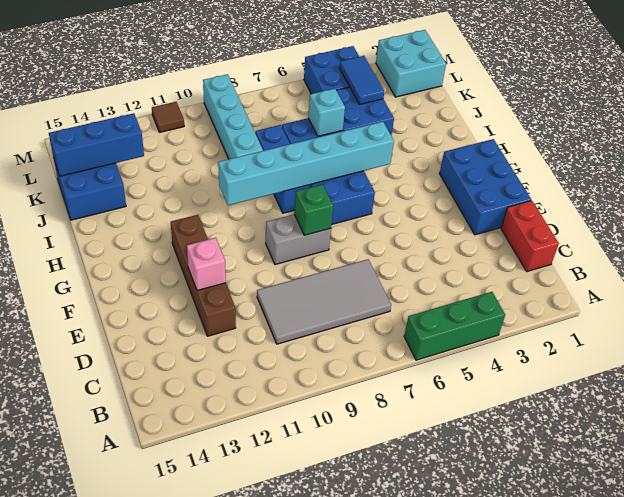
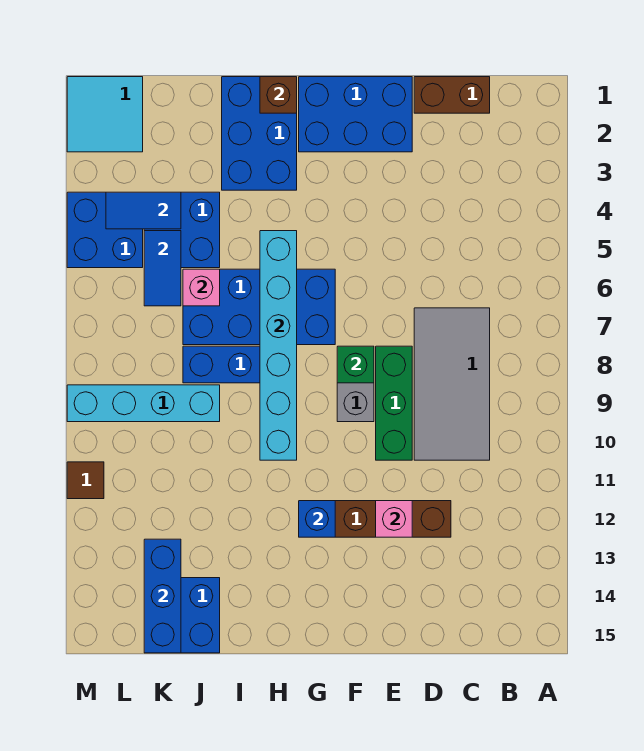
green 1x3 brick [404,292,505,360] -> green 1x3 brick moved to [376,346,412,460]
red 1x2 brick [501,201,559,271] -> brown 1x2 brick [414,77,490,113]
none -> blue 1x1 brick [299,501,335,537]
none -> blue 2x3 brick [222,77,297,190]
none -> brown 1x1 brick [260,77,297,113]
cyan 1x1 brick [308,89,345,136] -> pink 1x1 brick [183,269,220,306]
none -> blue 1x2 tile [144,231,181,306]
cyan 2x2 brick [376,30,446,97] -> cyan 2x2 tile [67,77,143,152]

